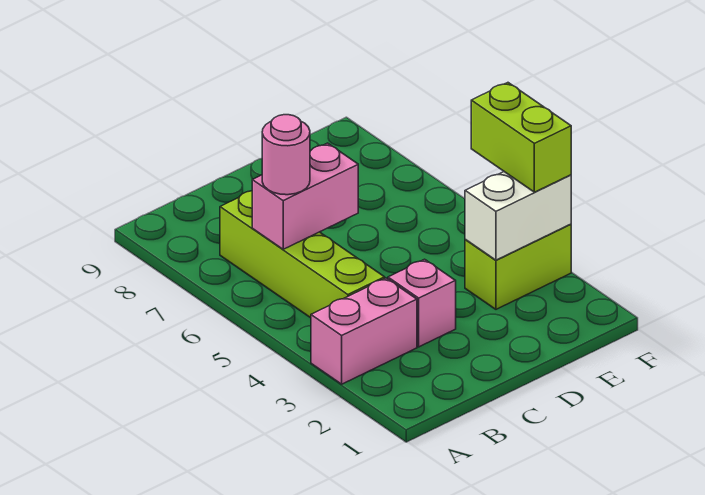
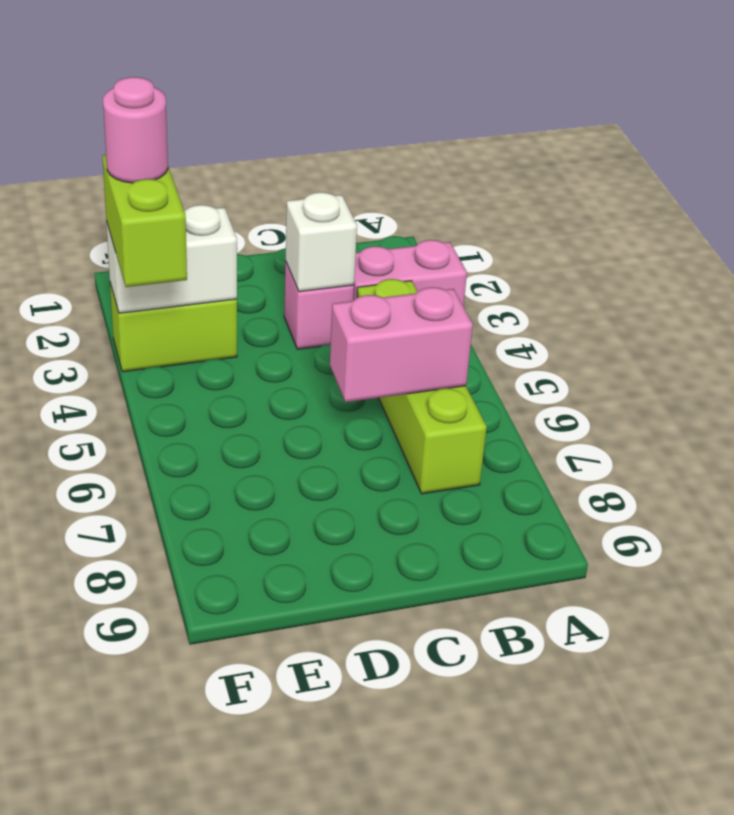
pink 1x1 round brick [262,115,310,195] -> pink 1x1 round brick moved to [103,77,168,183]
none -> white 1x1 brick [286,192,357,292]

